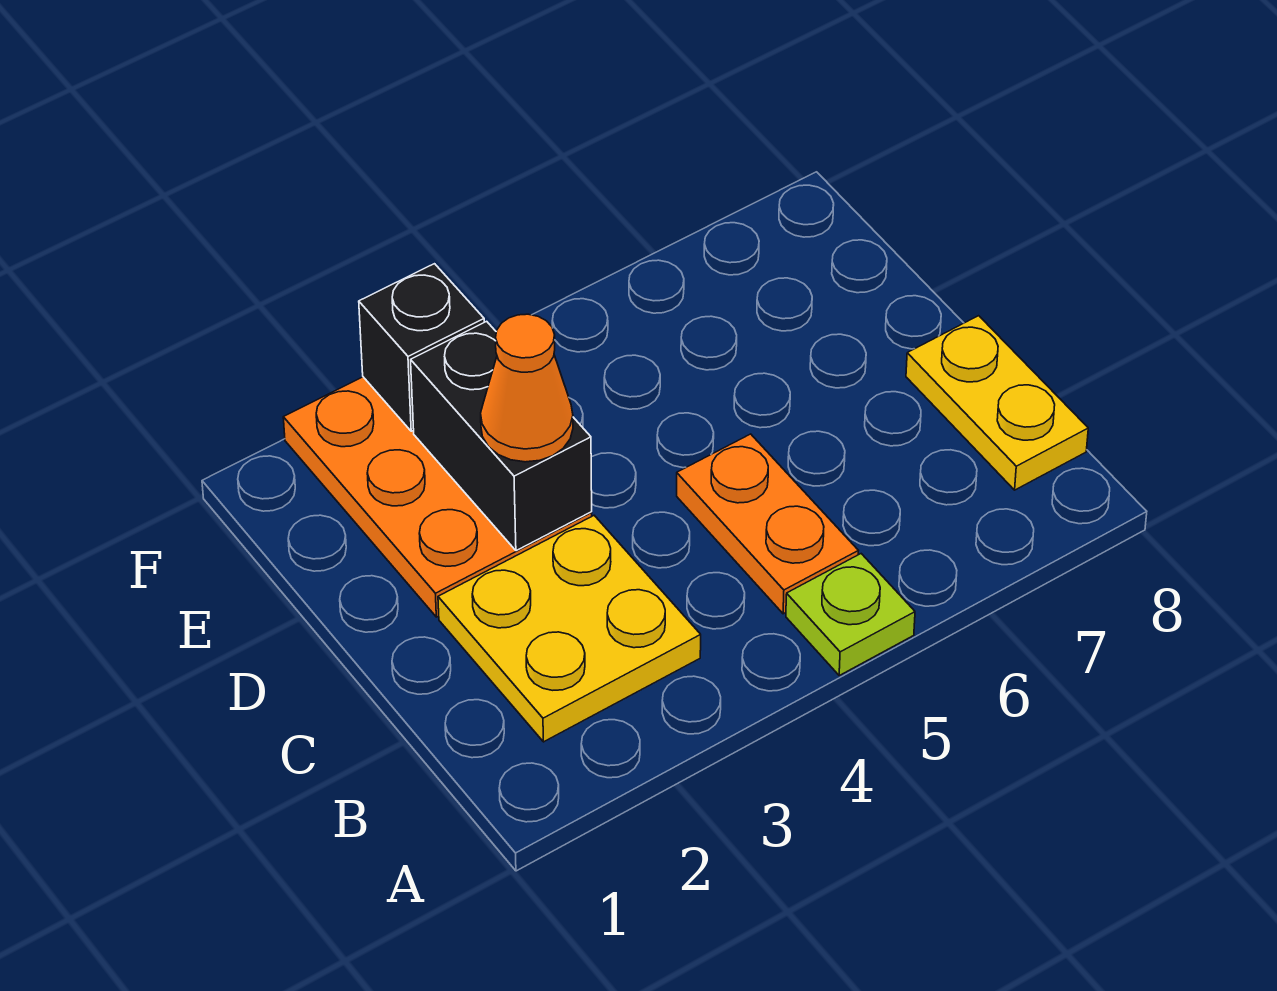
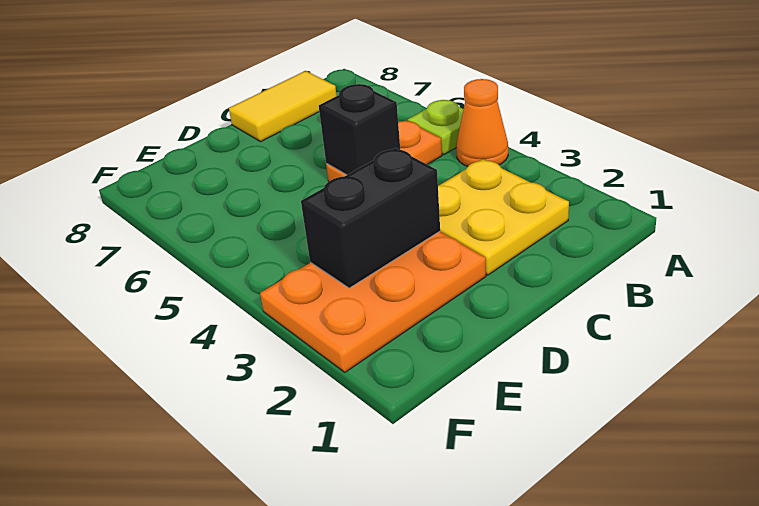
yellow 1x2 plate [906,316,1088,490] -> yellow 1x2 tile [229,71,337,142]
orange 1x1 cone [481,314,573,462] -> orange 1x1 cone moved to [456,79,508,166]
black 1x1 brick [359,264,484,431] -> black 1x1 brick moved to [319,84,400,175]

